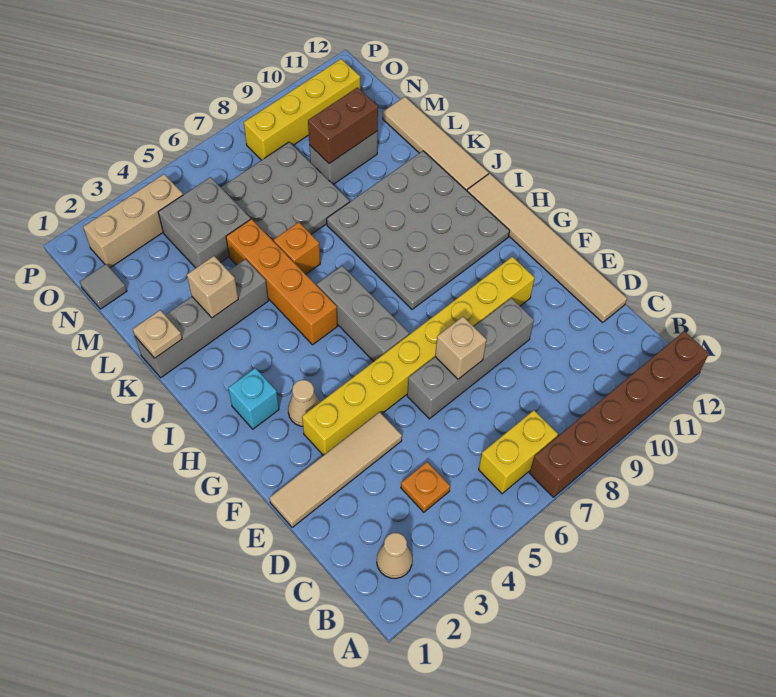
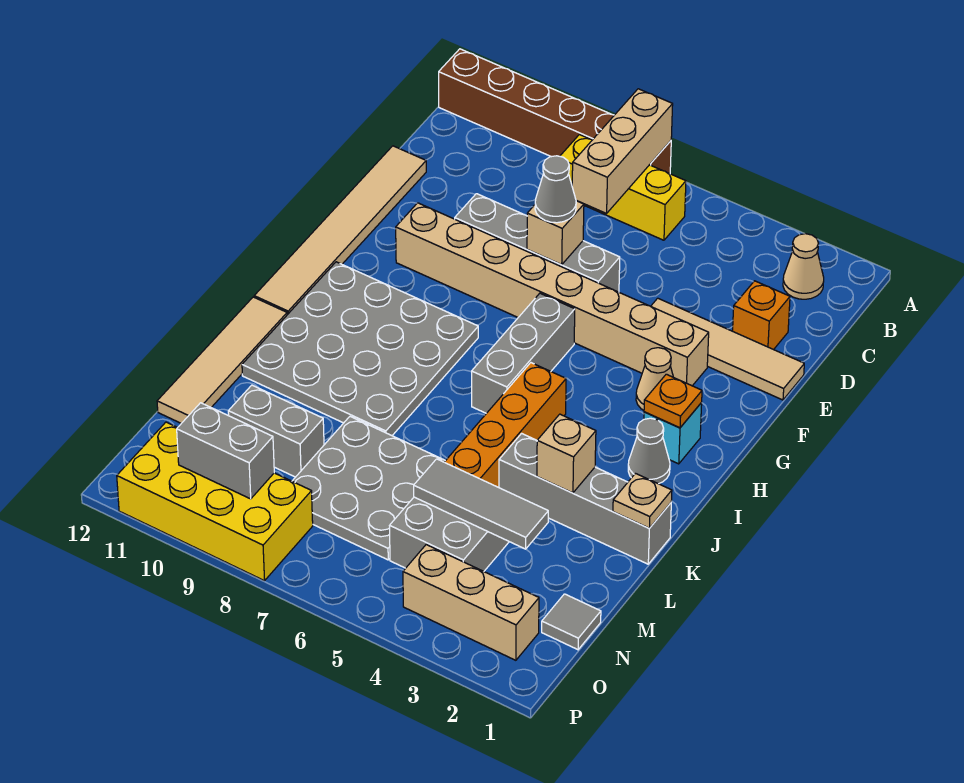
none -> tan 1x3 brick [572,89,673,213]
yellow 1x2 brick [479,410,558,494] -> yellow 1x3 brick [560,135,686,240]
orange 1x1 plate [401,462,450,512] -> orange 1x1 plate moved to [644,374,702,428]
none -> grey 1x1 cone [535,156,576,223]
yellow 1x8 brick [302,257,535,455] -> tan 1x8 brick [396,203,709,386]
none -> grey 1x1 cone [628,418,670,484]
orange 1x1 brick [274,222,320,274] -> orange 1x1 brick moved to [733,281,790,350]
none -> grey 1x3 tile [414,459,548,549]
brown 1x2 brick [308,87,378,164] -> none
yellow 1x4 brick [244,59,360,160] -> yellow 2x4 brick [117,422,313,581]
none -> grey 1x2 brick [177,403,274,499]

